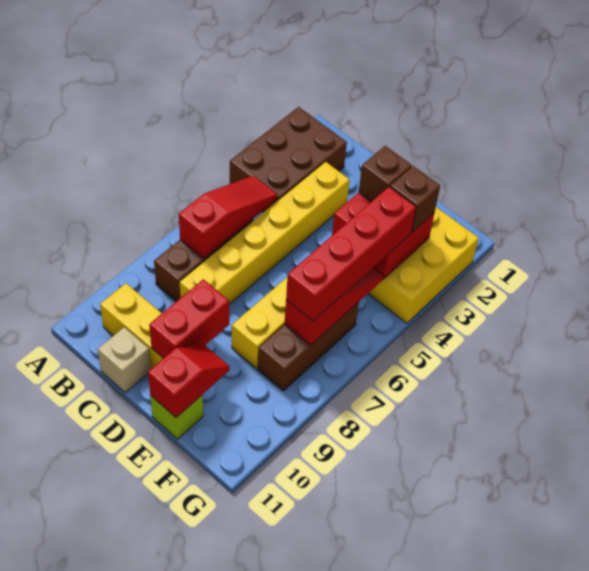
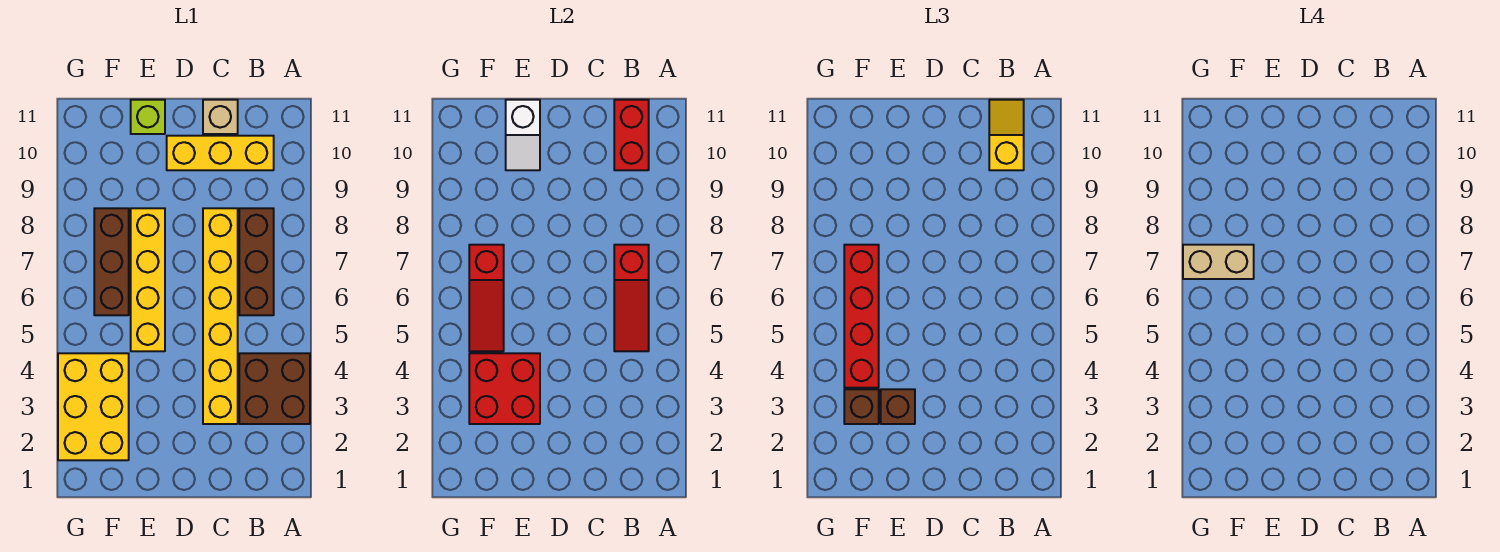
brown 2x3 brick [230,107,347,212] -> brown 2x2 brick [239,353,310,424]
none -> yellow 1x2 slope [989,100,1024,170]
red 1x2 brick [149,279,229,358] -> red 1x2 brick moved to [614,100,649,170]
red 1x2 slope [148,344,230,417] -> white 1x2 slope [506,100,540,170]
none -> tan 1x2 brick [1183,245,1254,279]

